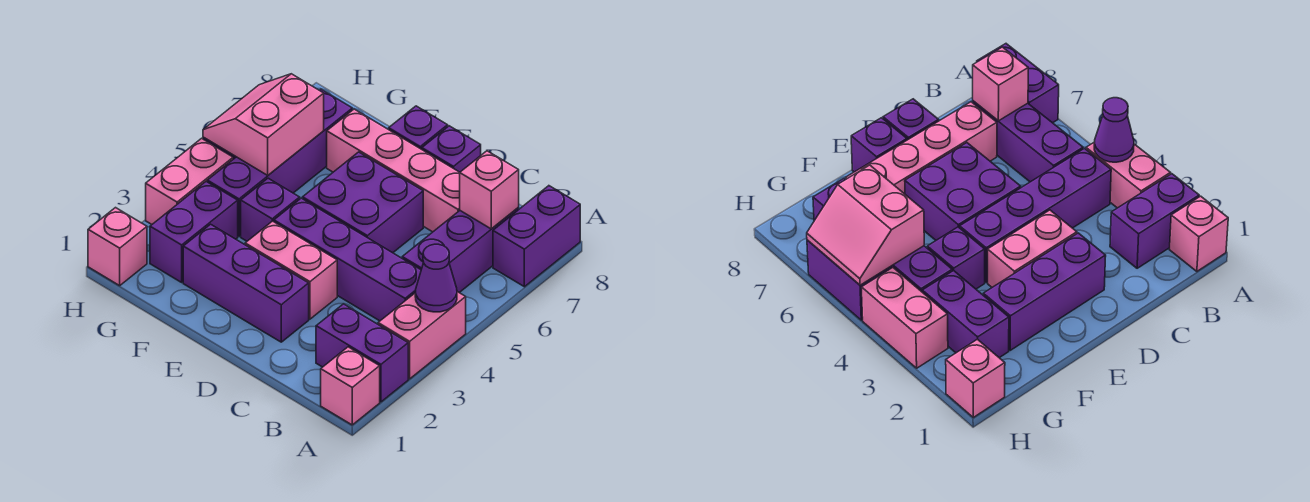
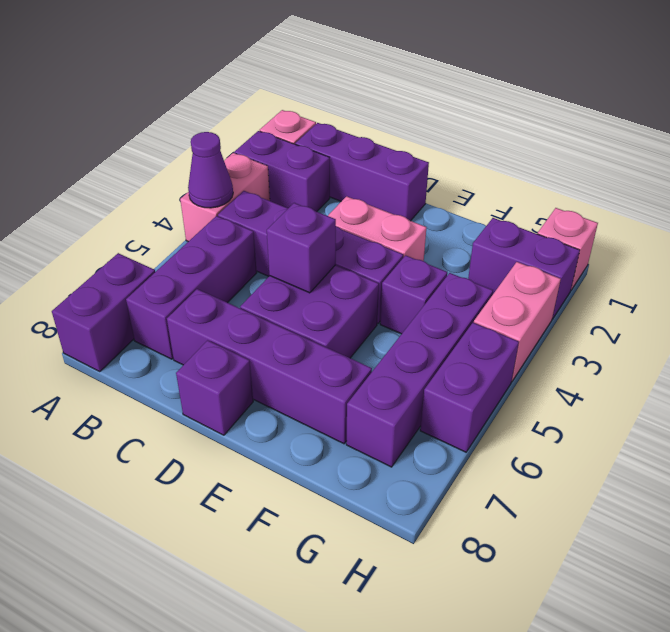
pink 1x1 brick [460,151,519,229] -> none
pink 1x4 brick [327,109,460,232] -> purple 1x4 brick [167,289,372,444]
purple 1x3 brick [183,224,309,342] -> purple 1x3 brick moved to [295,123,429,221]
purple 1x1 brick [389,106,448,149] -> purple 1x1 brick moved to [267,203,336,293]
purple 1x2 brick [150,182,238,282] -> purple 1x2 brick turned to [468,218,580,319]
pink 2x2 slope [203,74,324,175] -> none

